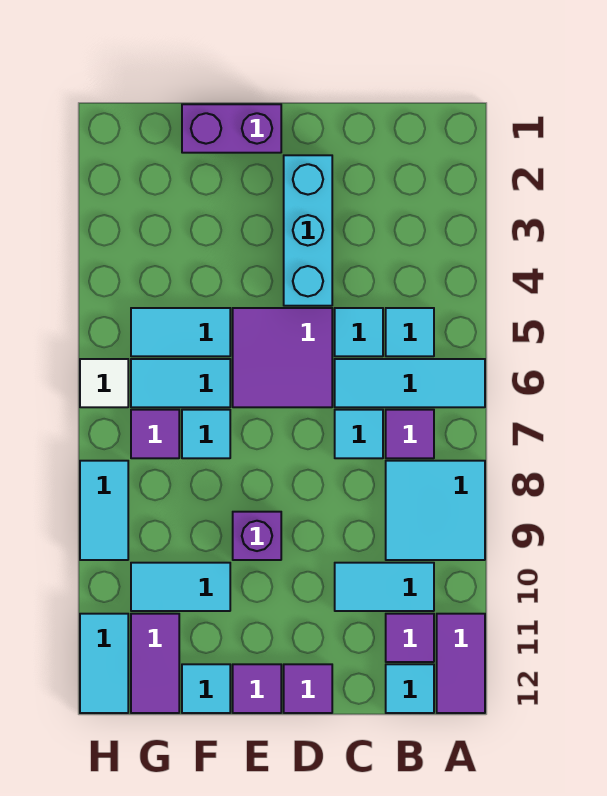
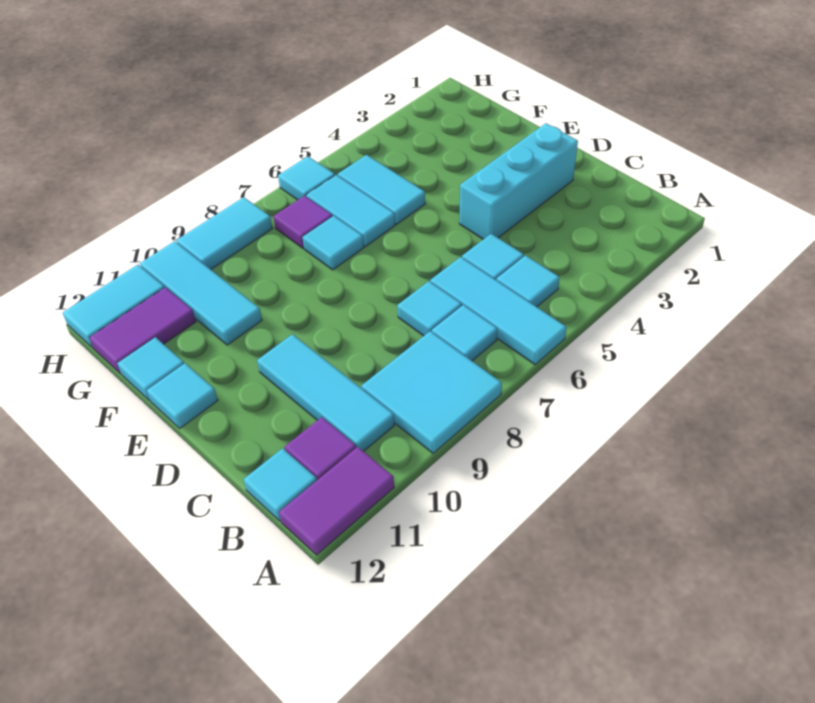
purple 1x1 tile [386,410,434,458] -> cyan 1x1 tile [432,305,497,361]
cyan 1x2 tile [335,563,434,611] -> cyan 1x3 tile [257,334,394,451]
purple 2x2 tile [233,308,332,407] -> none
purple 1x1 tile [284,664,332,713] -> none
purple 1x2 brick [182,104,281,153] -> none
purple 1x1 brick [233,512,281,560] -> none
purple 1x1 tile [233,664,281,713] -> cyan 1x1 tile [147,363,218,428]
cyan 1x2 tile [131,563,230,611] -> cyan 1x3 tile [140,241,262,345]
white 1x1 tile [80,359,128,407] -> cyan 1x1 tile [278,156,335,200]

